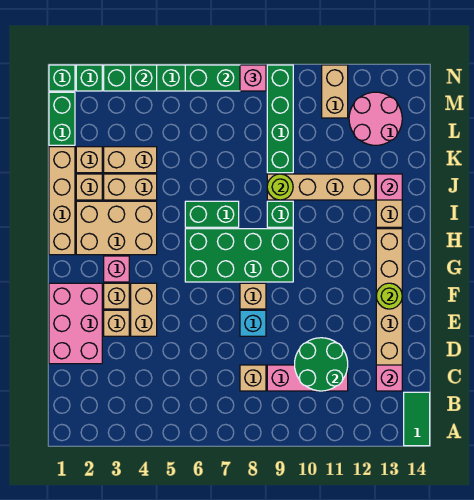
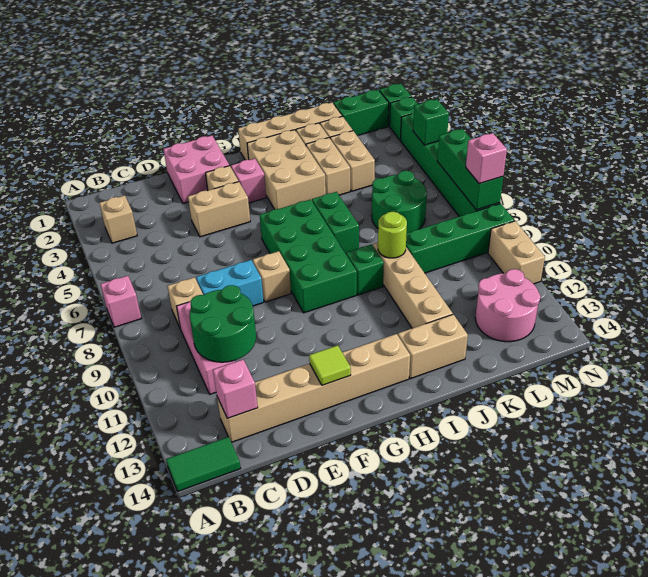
pink 2x3 brick [49,283,102,364] -> pink 2x2 brick [164,136,229,203]
tan 1x1 brick [104,310,129,336] -> tan 1x1 brick moved to [99,195,137,243]
cyan 1x1 brick [240,310,266,336] -> cyan 1x2 brick [196,260,264,306]
lime 1x1 round brick [376,283,402,309] -> lime 1x1 tile [309,345,351,385]
pink 1x1 brick [376,174,402,200] -> pink 1x1 brick moved to [101,276,141,327]
none -> green 2x2 round brick [372,171,427,233]
tan 1x2 brick [322,65,348,118] -> tan 1x2 brick turned to [488,221,545,284]

